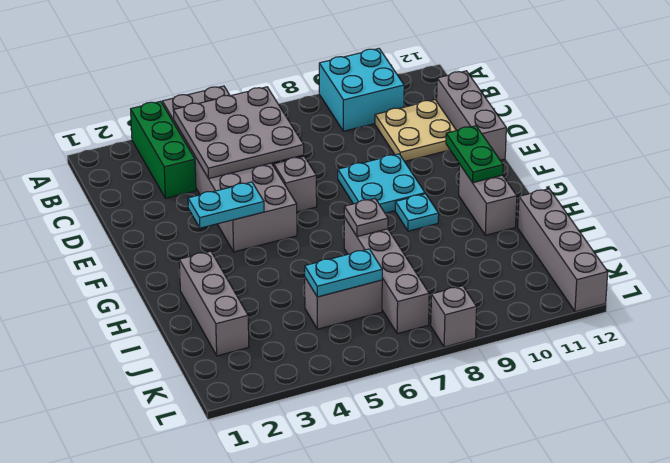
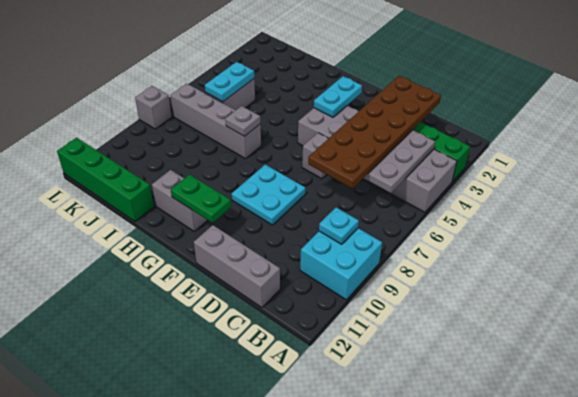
none -> brown 2x6 plate [308,76,441,189]
tan 2x2 plate [375,100,456,161] -> none
cyan 1x1 plate [395,194,439,231] -> cyan 1x1 plate moved to [319,207,359,244]
grey 1x3 brick [179,251,249,356] -> none
grey 1x4 brick [518,189,608,312] -> green 1x4 brick [57,138,154,222]

